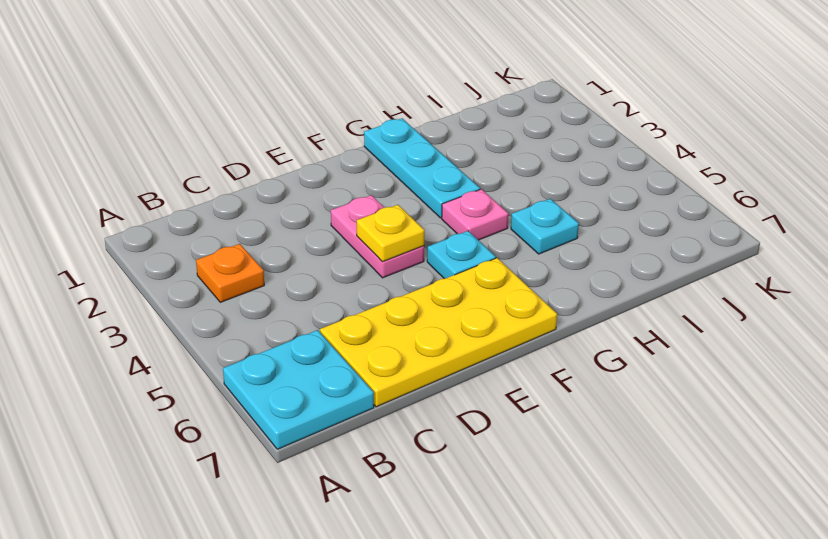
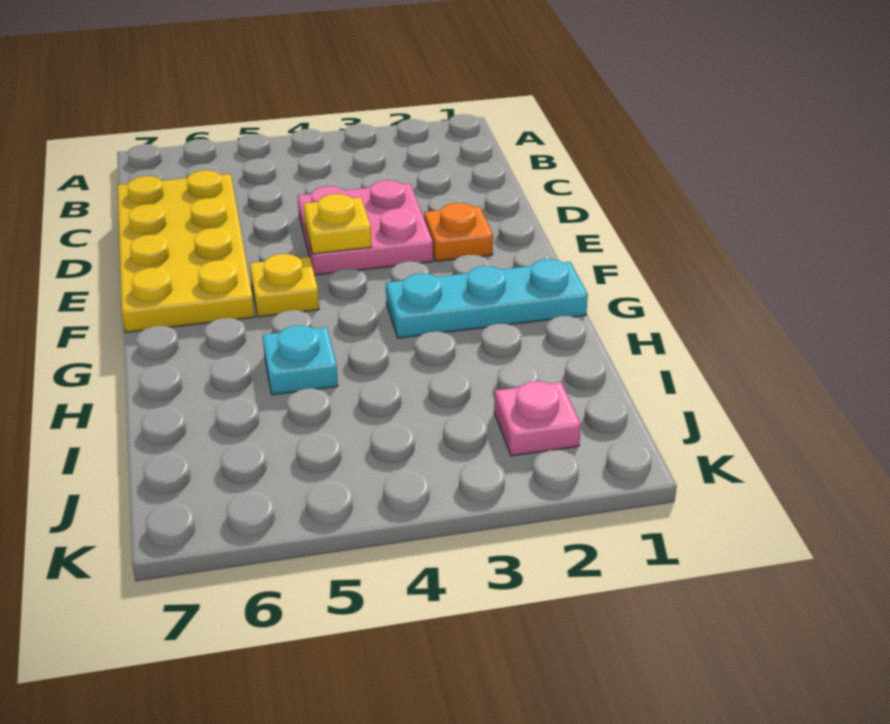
cyan 2x2 plate [223,330,374,449] -> none
orange 1x1 plate [196,244,264,302] -> orange 1x1 plate moved to [424,203,493,261]
pink 1x2 plate [331,195,424,278] -> pink 2x2 plate [298,180,433,275]
cyan 1x1 plate [427,231,496,279] -> yellow 1x1 plate [250,254,319,317]
pink 1x1 plate [442,189,508,240] -> pink 1x1 plate moved to [494,381,581,456]

